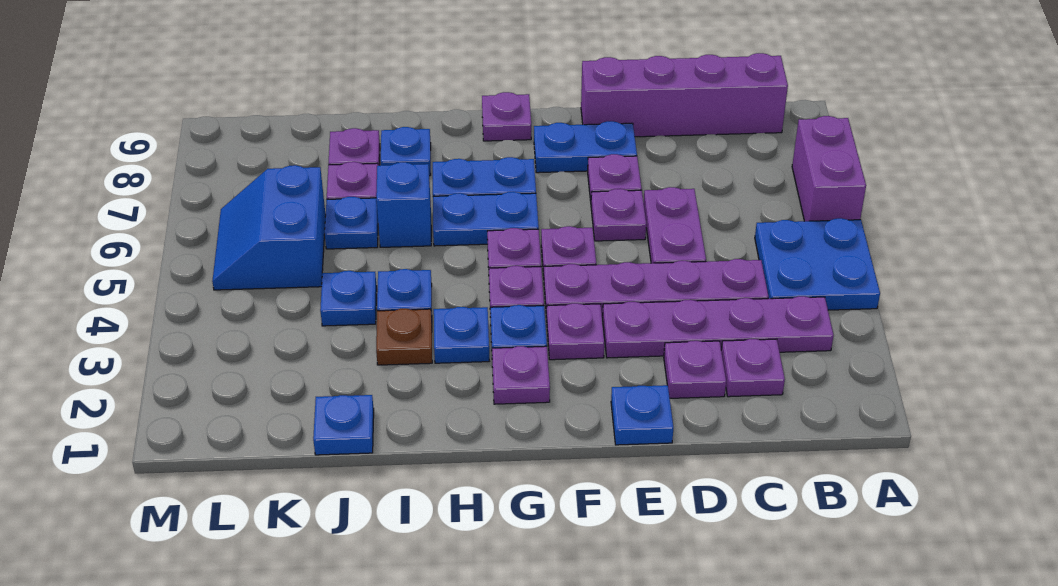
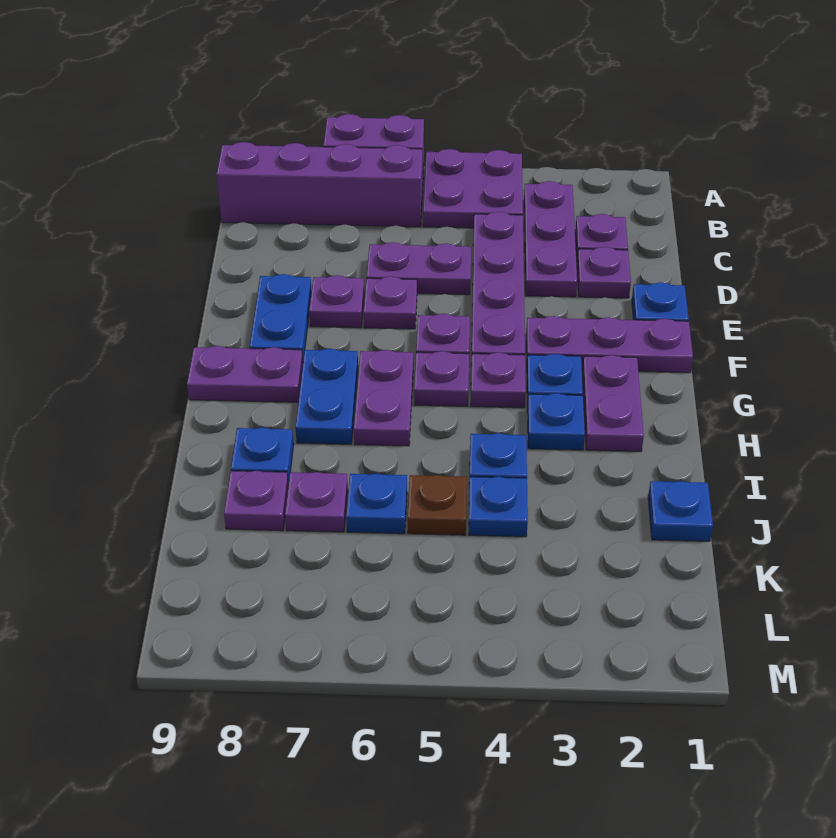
blue 2x2 plate [755,218,880,310] -> purple 2x2 plate [423,149,523,228]
purple 1x4 plate [603,296,834,358] -> purple 1x3 plate [524,181,577,297]
purple 1x4 brick [581,53,788,137] -> purple 1x4 brick turned to [216,142,422,227]
purple 1x1 plate [547,303,604,360] -> purple 1x3 plate [526,316,693,373]
purple 1x1 plate [492,346,550,404] -> purple 1x2 plate [582,355,644,452]
blue 1x2 plate [433,192,539,246] -> purple 1x2 plate [354,350,413,446]
purple 1x1 plate [482,92,531,141] -> purple 1x2 plate [187,346,303,402]
brown 1x1 plate [376,309,432,365] -> brown 1x1 plate moved to [408,475,467,535]
blue 1x1 brick [376,162,431,247] -> none
blue 2x2 slope [212,165,326,290] -> none

